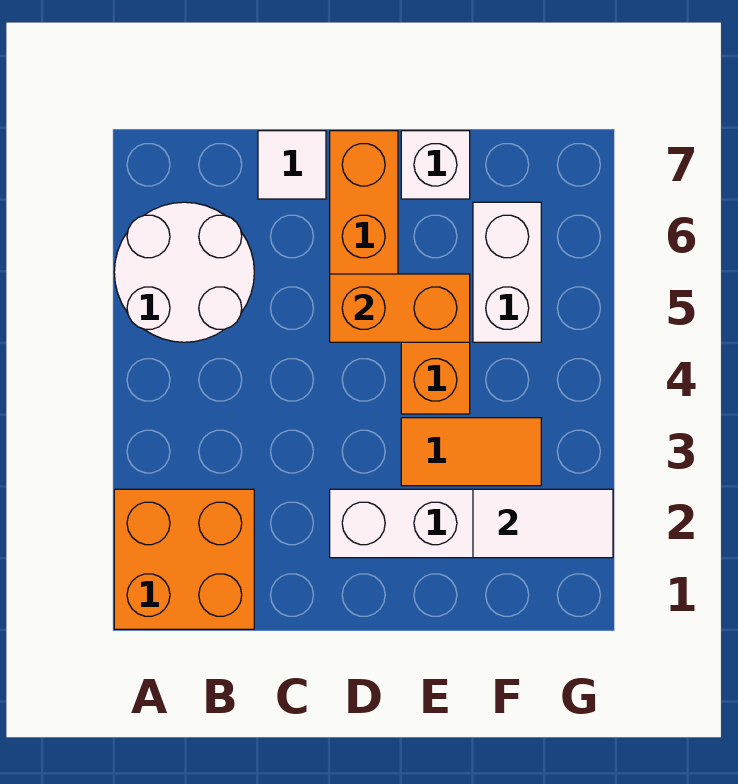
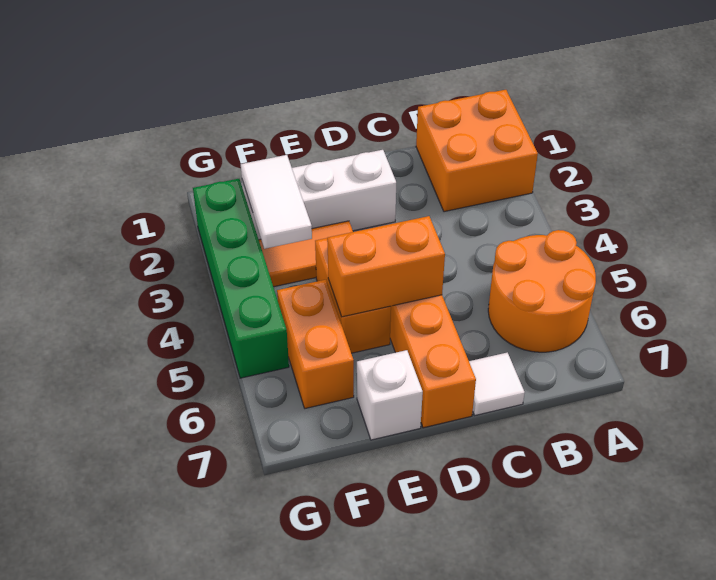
white 2x2 round brick [114,202,254,342] -> orange 2x2 round brick [488,230,596,352]
white 1x2 tile [473,489,613,558] -> white 1x2 tile turned to [241,155,312,249]
white 1x2 brick [473,202,541,342] -> orange 1x2 brick [277,280,354,408]
none -> green 1x4 brick [193,179,289,378]

